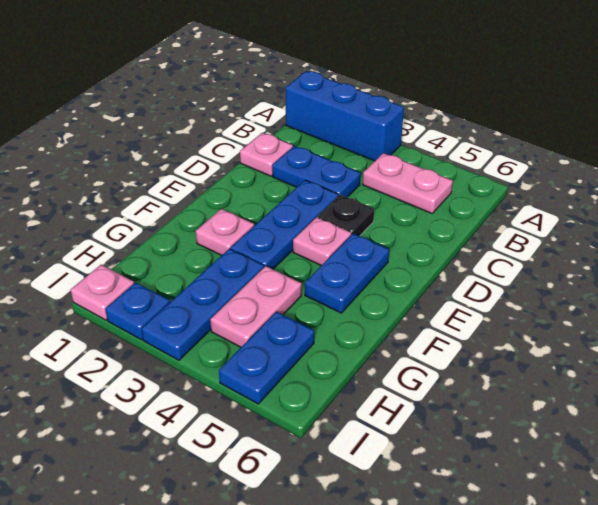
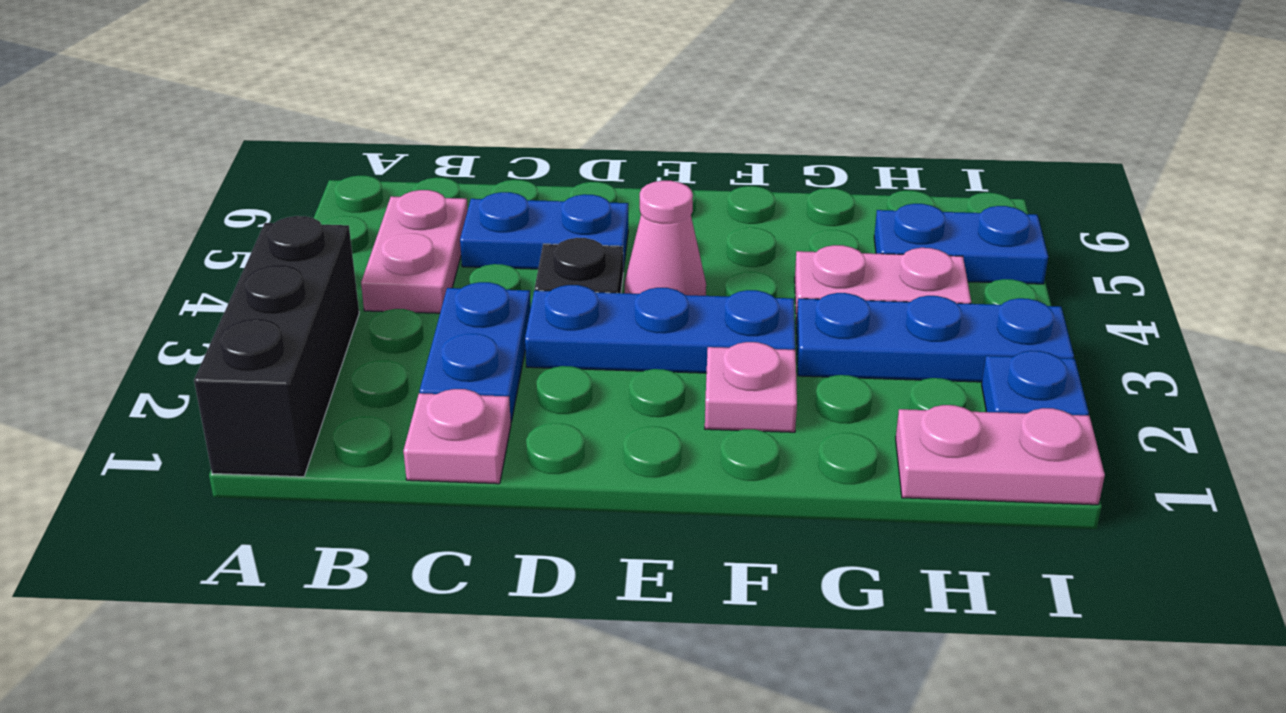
blue 1x3 brick [286,71,404,161] -> black 1x3 brick [194,216,359,477]
pink 1x1 plate [293,217,351,266] -> pink 1x1 cone [625,181,706,296]
blue 1x2 plate [305,234,389,313] -> blue 1x2 plate moved to [460,192,628,271]
pink 1x1 plate [71,265,134,320] -> pink 1x2 plate [896,405,1105,505]

